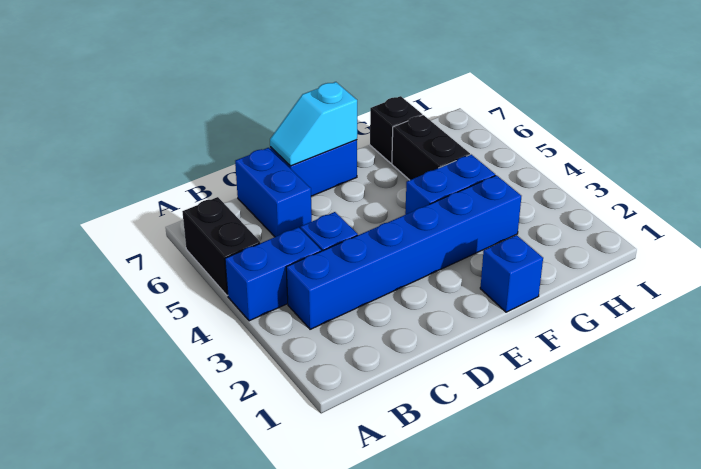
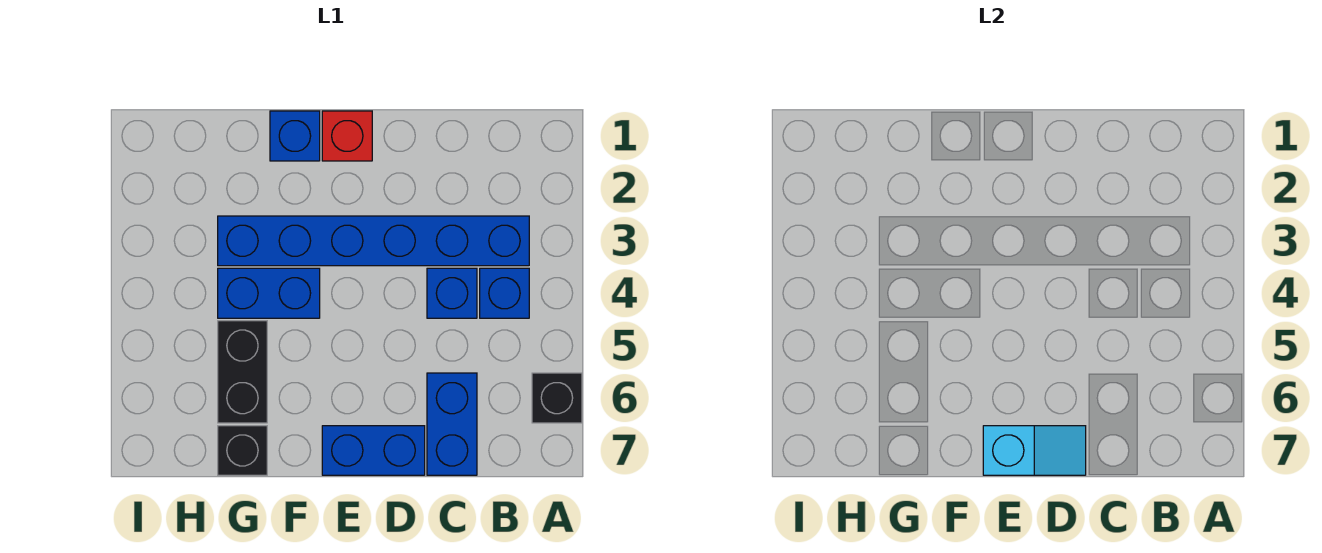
blue 1x2 brick [225,227,321,321] -> blue 1x1 brick [480,268,529,318]
black 1x2 brick [182,197,260,296] -> black 1x1 brick [532,373,582,423]
none -> red 1x1 brick [322,111,372,161]

